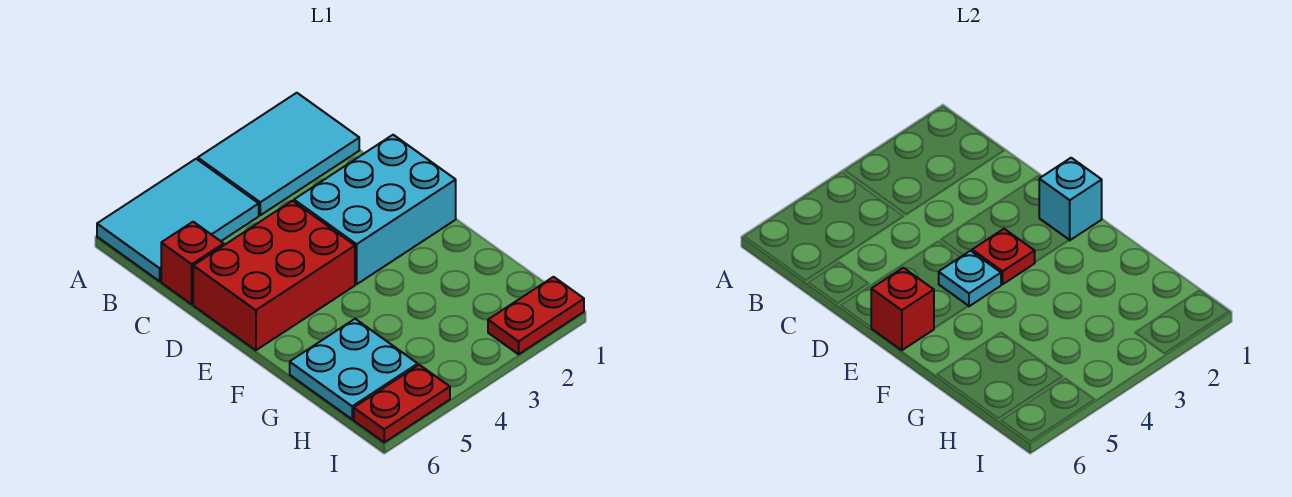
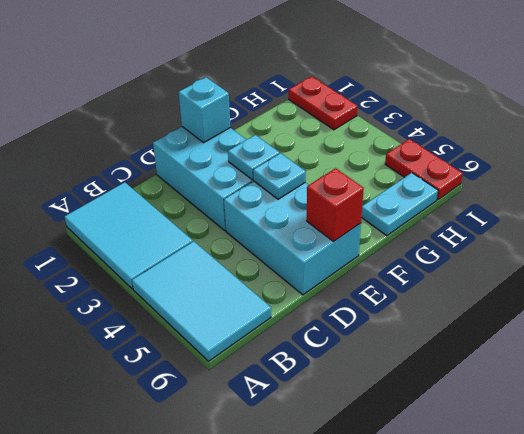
red 1x1 brick [161,222,224,304] -> none
red 2x3 brick [193,201,355,350] -> cyan 2x3 brick [224,181,361,295]
red 1x1 plate [972,229,1035,284] -> cyan 1x1 plate [228,135,279,180]
cyan 2x2 plate [290,319,418,419] -> cyan 1x2 plate [361,173,438,236]

